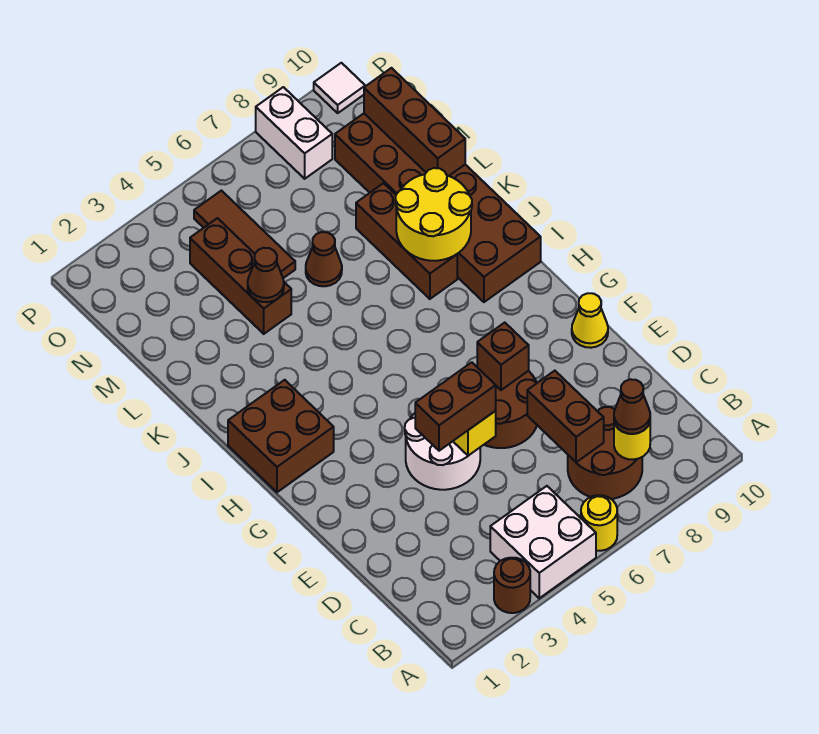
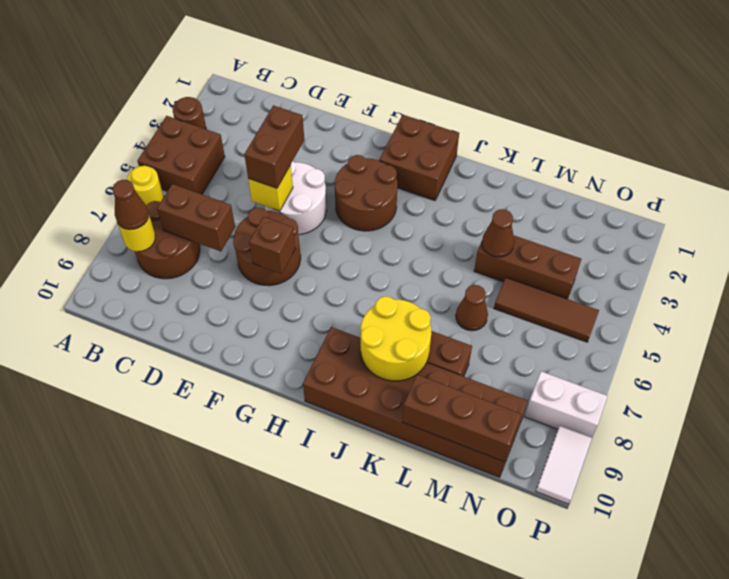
white 2x2 brick [490,486,596,598] -> brown 2x2 brick [137,116,225,194]
yellow 1x1 cone [572,293,608,348] -> none
none -> brown 2x2 round brick [335,155,397,231]
white 1x1 tile [314,63,365,113] -> white 1x2 tile [536,426,592,504]

